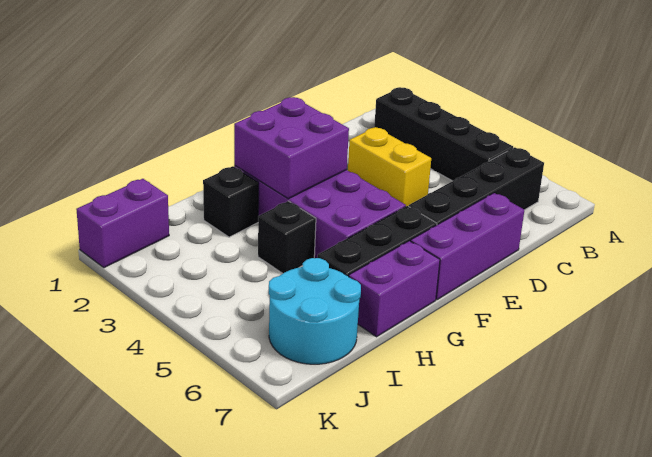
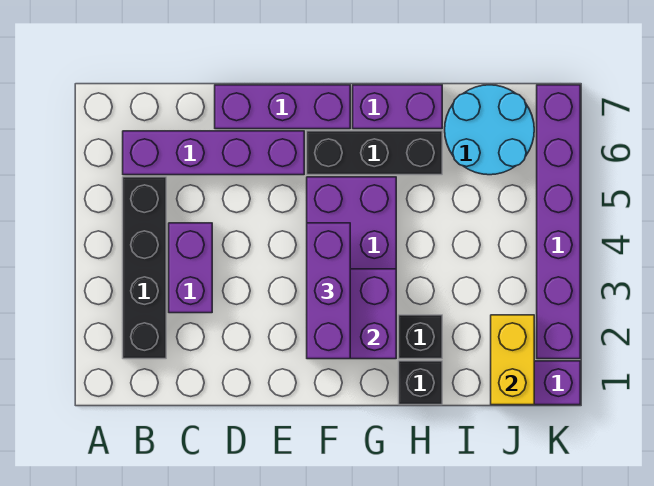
black 1x4 brick [409,147,544,225] -> purple 1x4 brick [123,131,304,175]
none -> purple 1x2 brick [169,223,212,313]
yellow 1x2 brick [348,127,431,206] -> yellow 1x2 brick moved to [491,315,534,405]
none -> purple 1x3 brick [307,223,350,359]
black 1x1 brick [258,201,316,274] -> black 1x1 brick moved to [399,361,442,405]
none -> purple 1x6 brick [537,85,580,359]

